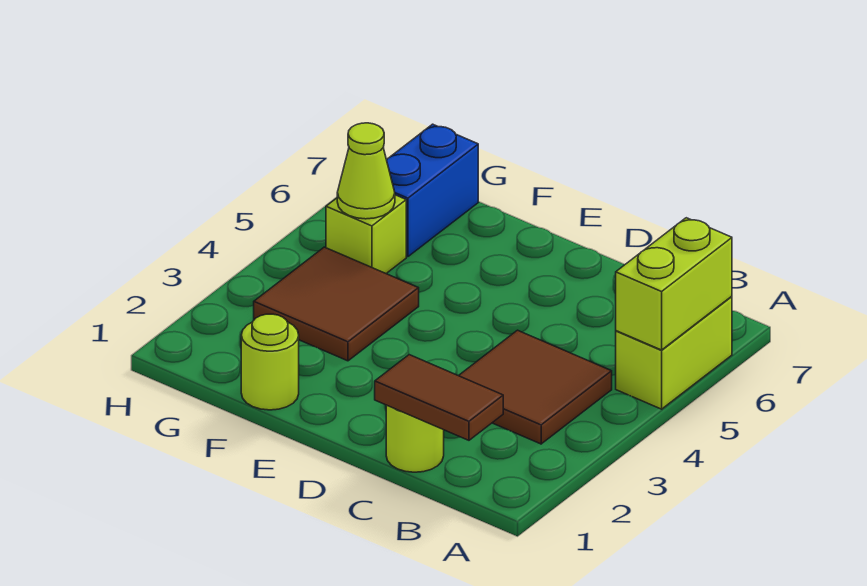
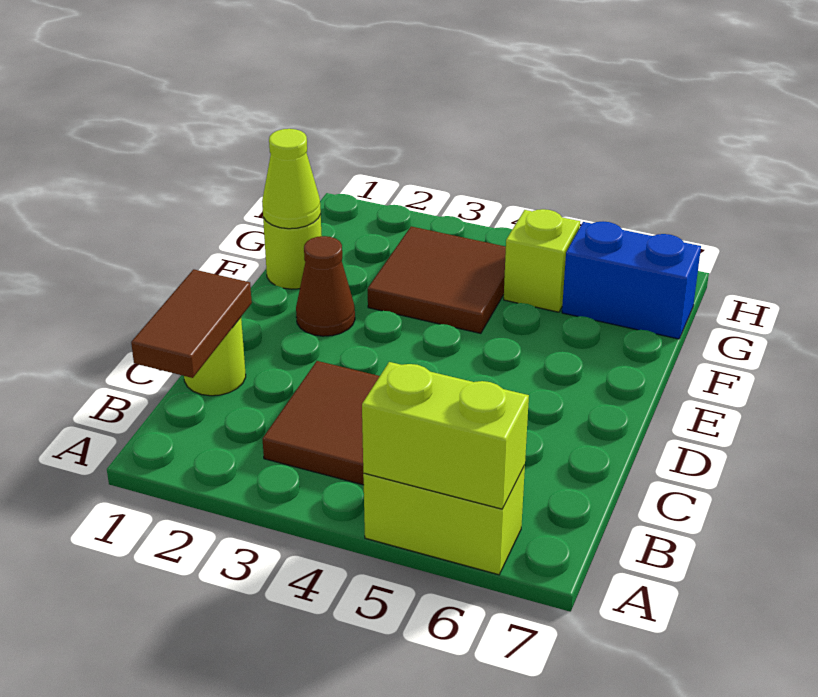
none -> brown 1x1 cone [296,236,355,336]
lime 1x1 cone [337,123,395,219] -> lime 1x1 cone moved to [262,129,321,229]

